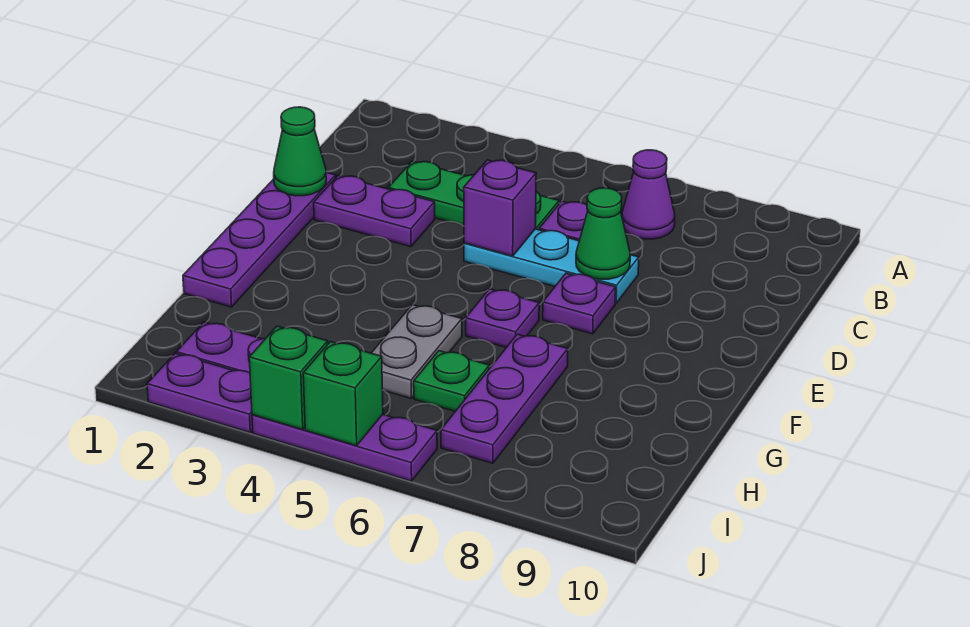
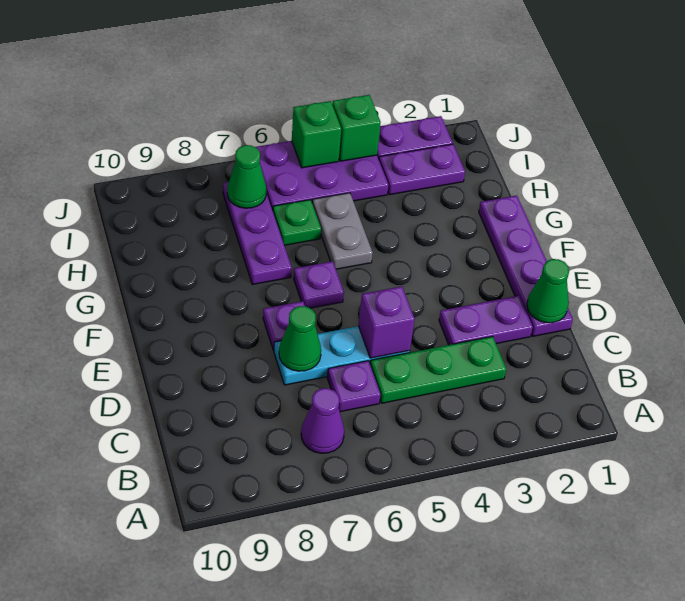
none -> green 1x1 cone [227,145,266,208]
purple 1x3 plate [252,414,437,481] -> purple 2x3 plate [256,141,388,210]

